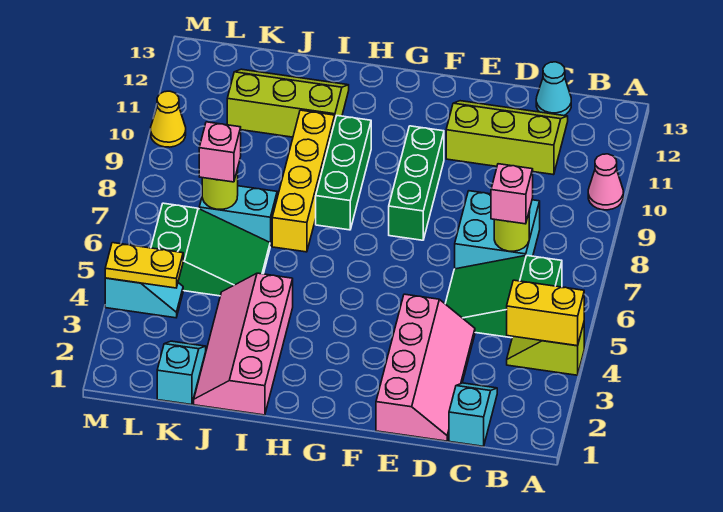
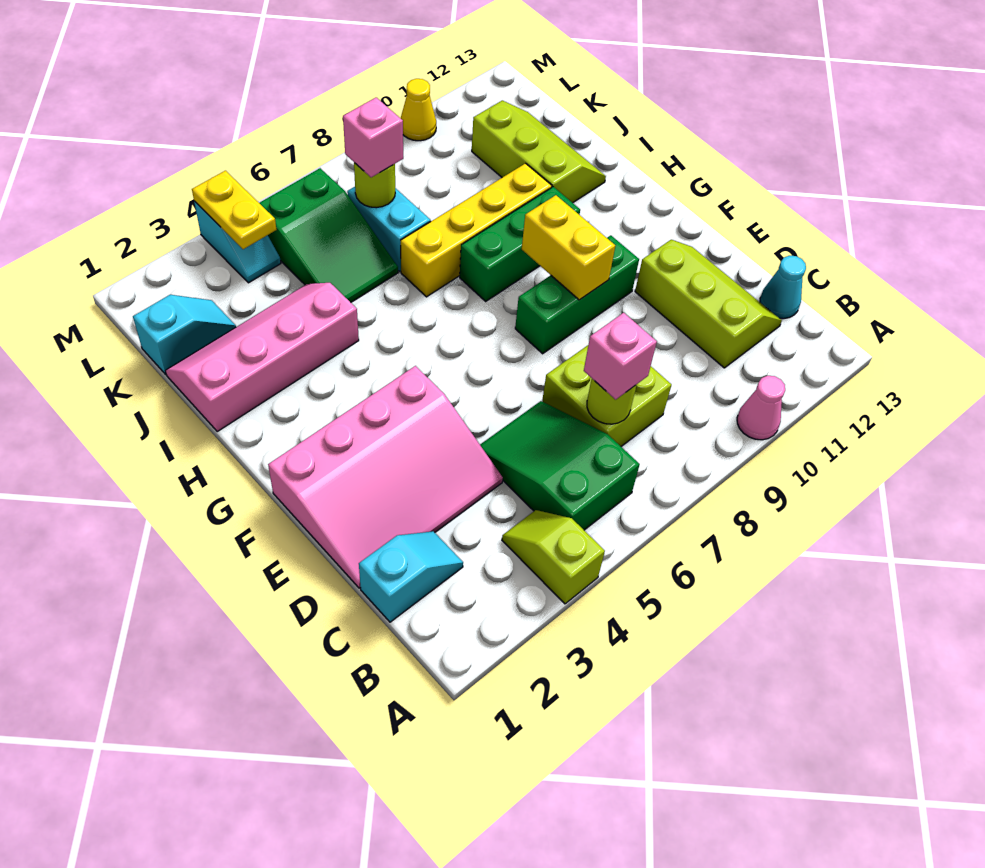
yellow 1x2 brick [507,280,584,346] -> yellow 1x2 brick moved to [522,195,615,300]
cyan 2x2 brick [455,191,540,269] -> lime 2x2 brick [542,345,672,446]
pink 2x4 slope [376,294,475,441] -> pink 3x4 slope [268,366,503,588]

